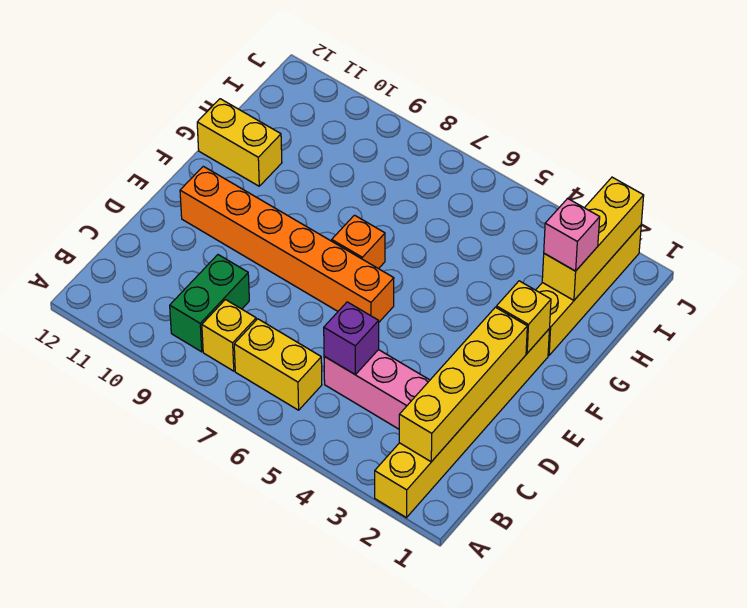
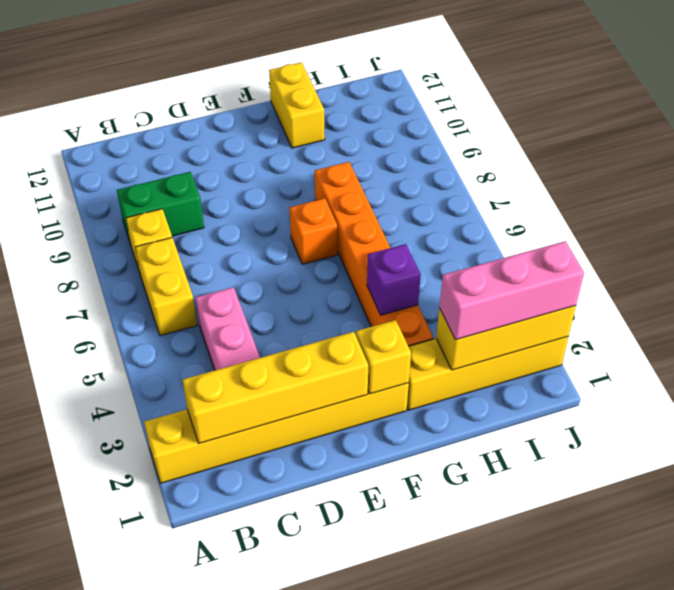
purple 1x1 brick [324,302,379,374] -> purple 1x1 brick moved to [367,244,421,315]
orange 1x6 brick [180,166,394,322] -> orange 1x6 brick moved to [315,162,433,346]
pink 1x1 brick [544,198,600,271] -> pink 1x3 brick [439,241,584,340]

